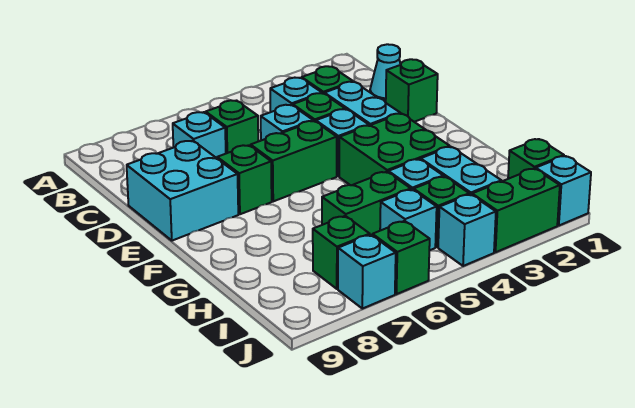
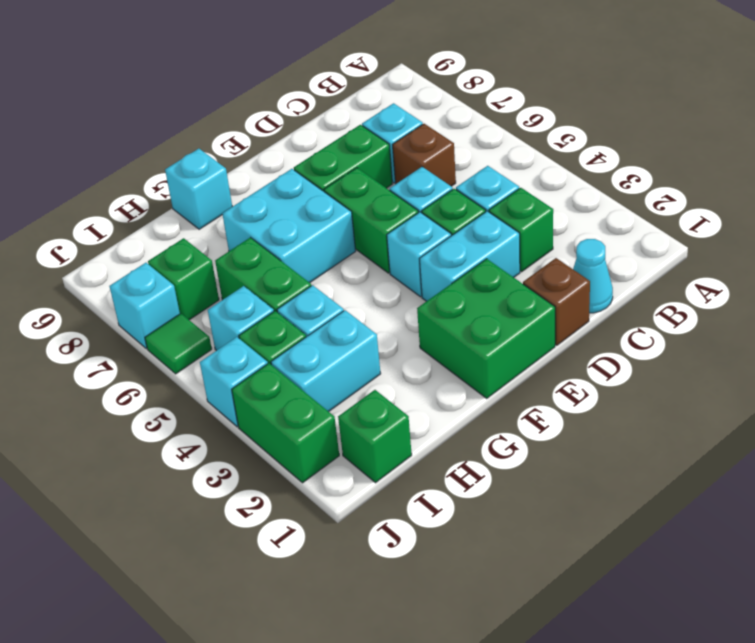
green 1x1 brick [206,100,258,153] -> brown 1x1 brick [393,124,456,186]
green 1x1 brick [386,59,438,122] -> brown 1x1 brick [523,258,590,345]
cyan 2x2 brick [127,141,238,241] -> cyan 2x2 brick moved to [222,169,356,283]
green 1x1 brick [217,145,272,214] -> green 1x2 brick [294,125,392,191]
green 2x2 brick [339,114,450,185] -> green 2x2 brick moved to [417,259,555,398]
cyan 1x1 brick [536,156,591,226] -> cyan 1x1 brick moved to [165,149,232,229]
green 1x1 brick [372,221,430,294] -> green 1x1 tile [145,314,212,374]

